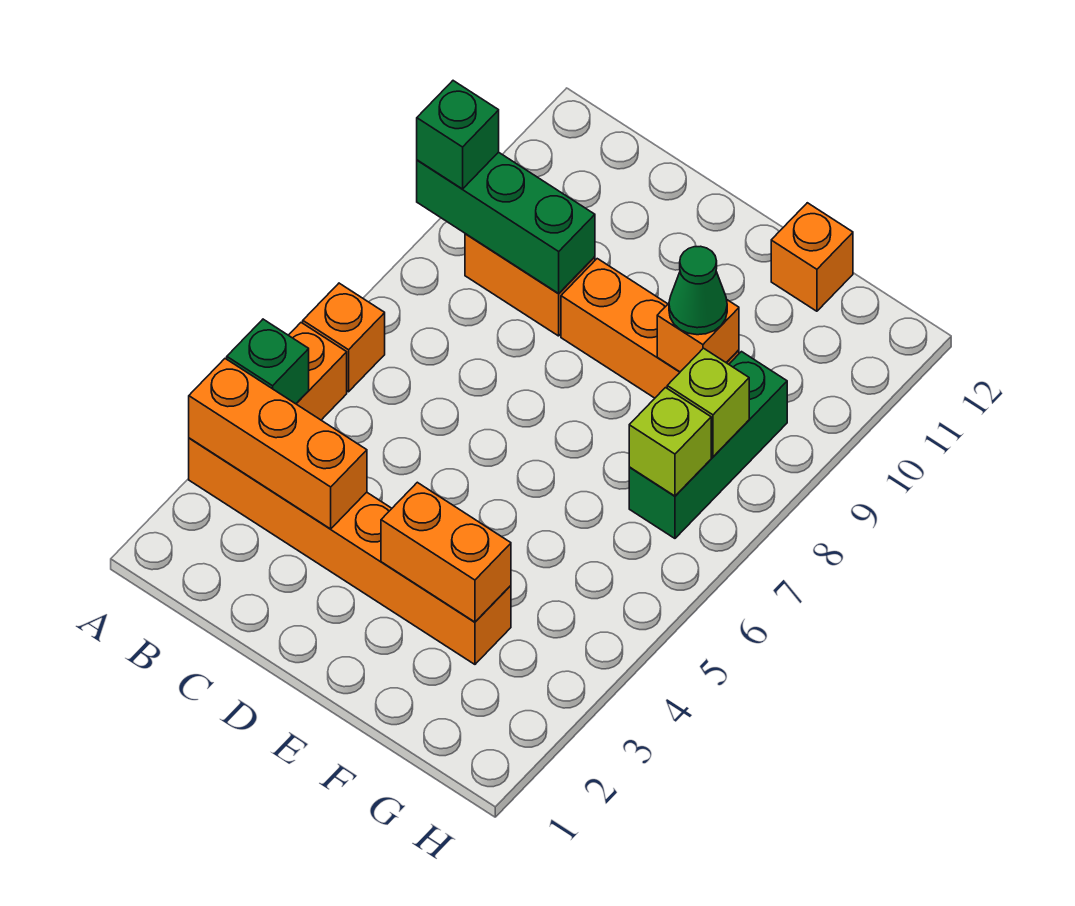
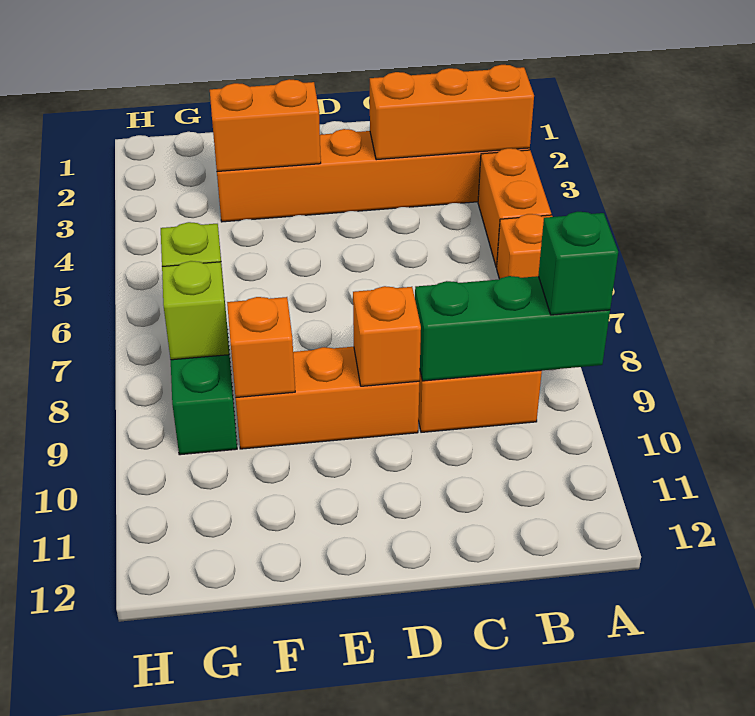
green 1x1 brick [227,319,309,404] -> none
green 1x1 cone [669,246,727,335] -> none
orange 1x1 brick [771,203,853,311] -> orange 1x1 brick moved to [353,286,421,386]

